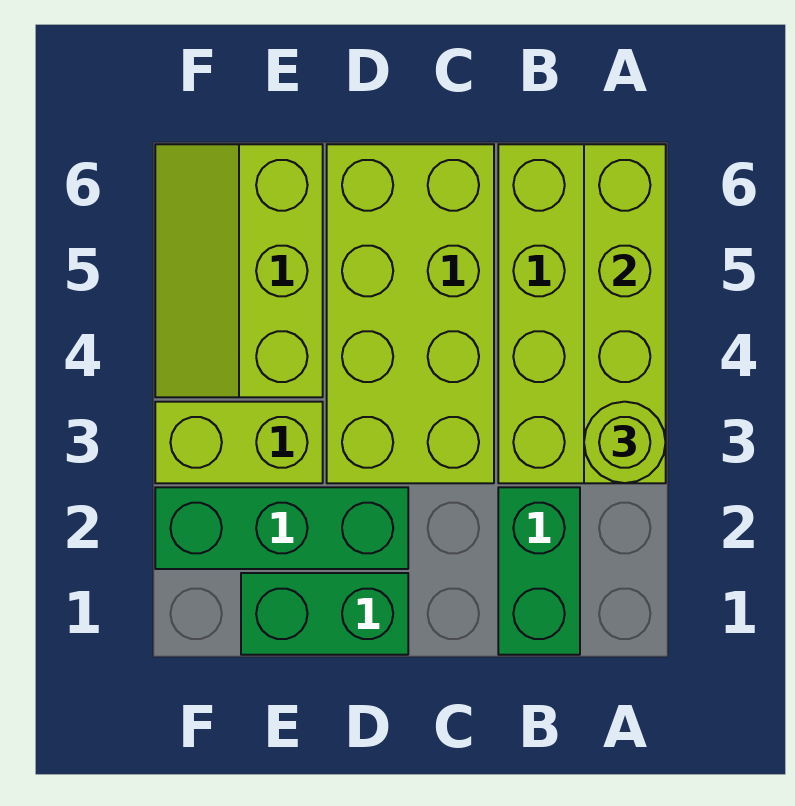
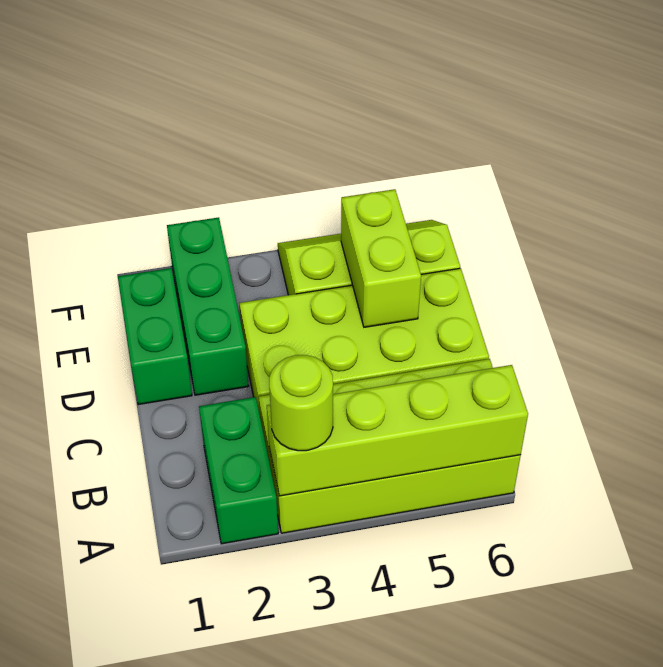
green 1x2 brick [498,487,580,655] -> green 1x2 brick turned to [199,397,278,544]
lime 1x2 brick [155,402,323,483] -> lime 1x2 brick moved to [341,189,421,327]

